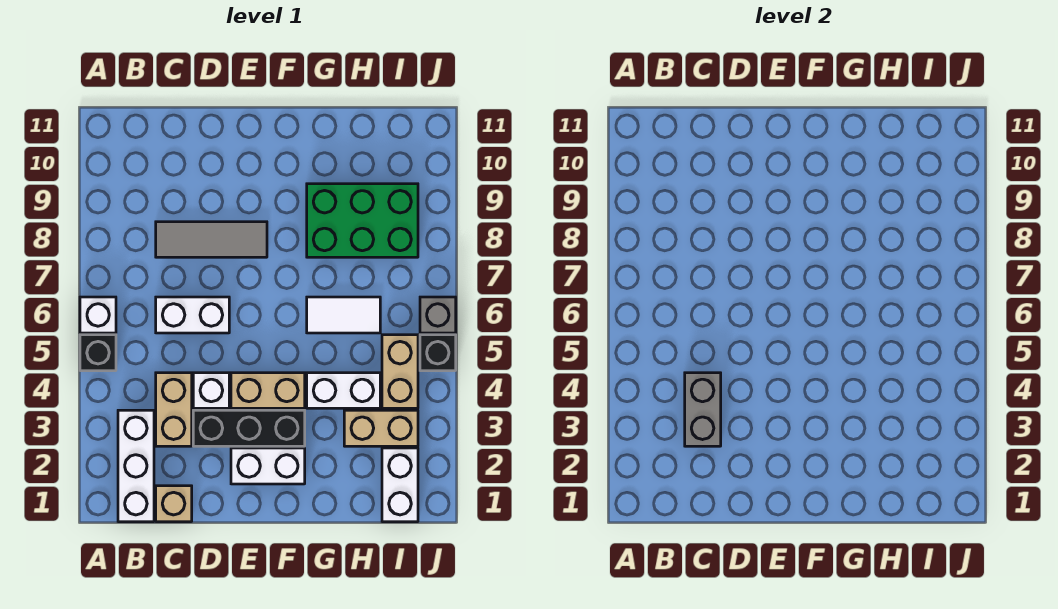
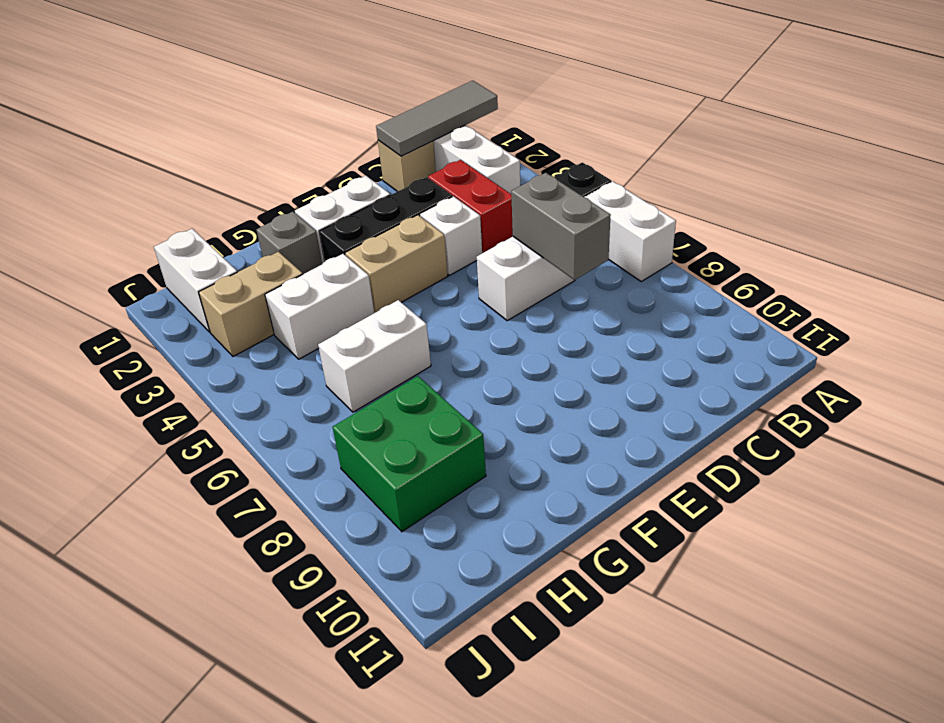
white 1x1 brick [80,297,116,333] -> white 1x2 brick [585,181,676,281]
tan 1x2 brick [156,373,192,446] -> red 1x2 brick [428,160,513,253]
grey 1x2 brick [685,373,721,446] -> grey 1x2 brick moved to [511,173,611,280]
grey 1x3 tile [156,222,267,257] -> grey 1x3 tile moved to [376,81,498,156]
white 1x2 tile [307,297,380,333] -> white 1x2 brick [318,300,431,412]
green 2x3 brick [307,184,418,257] -> green 2x2 brick [333,376,486,531]
tan 1x2 brick [382,335,418,408] -> none
black 1x1 brick [420,335,456,371] -> none
grey 1x1 brick [420,297,456,333] -> grey 1x1 brick moved to [257,212,322,274]

